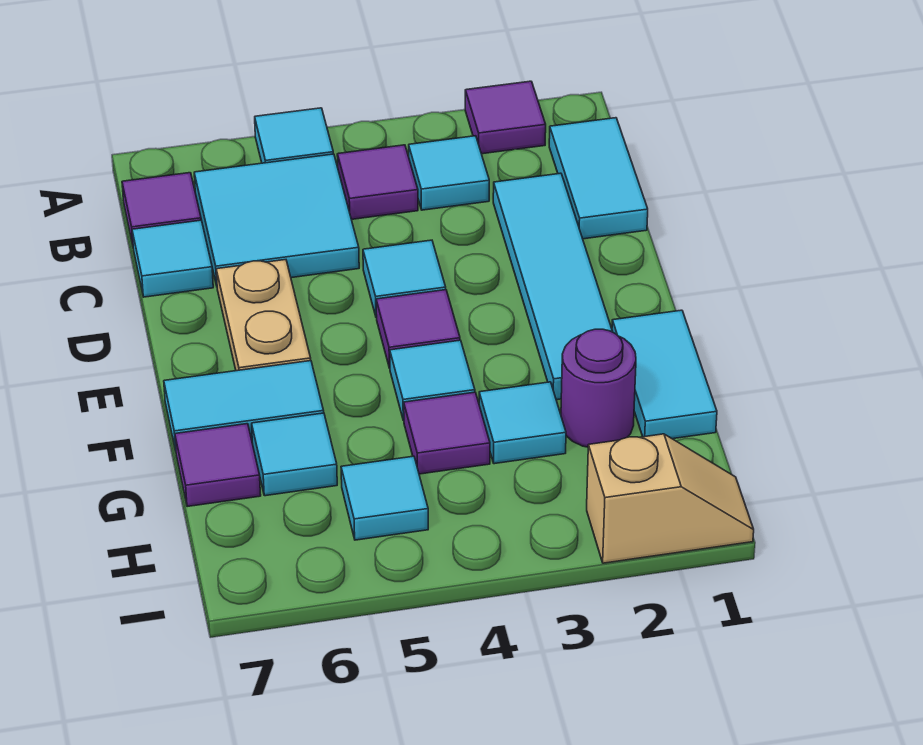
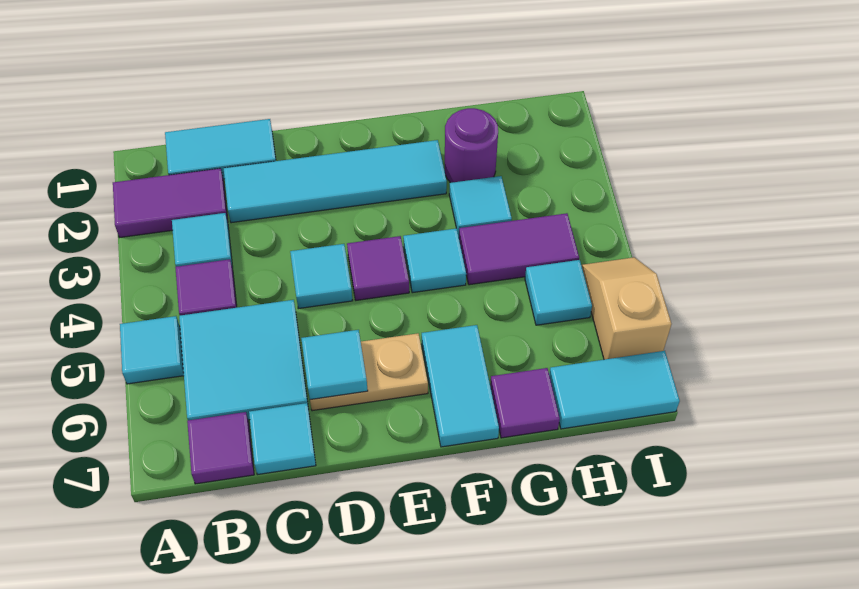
purple 1x1 tile [465,81,546,154] -> purple 1x2 tile [113,168,228,238]
cyan 1x2 tile [612,310,717,439] -> cyan 1x2 tile moved to [549,351,680,429]
purple 1x1 tile [404,392,490,474] -> purple 1x2 tile [459,213,579,285]
cyan 1x1 tile [252,413,337,496] -> cyan 1x1 tile moved to [301,330,368,400]
tan 1x2 slope [587,434,754,563] -> tan 1x2 slope moved to [582,257,671,360]

